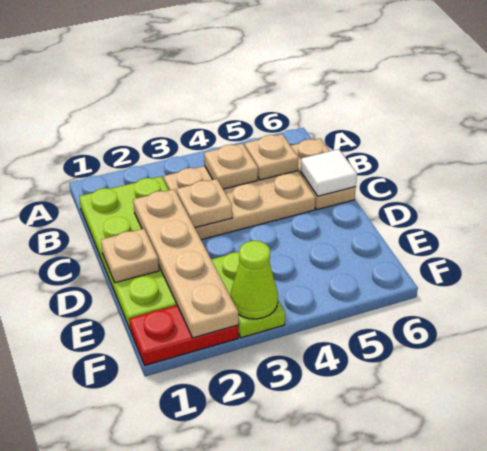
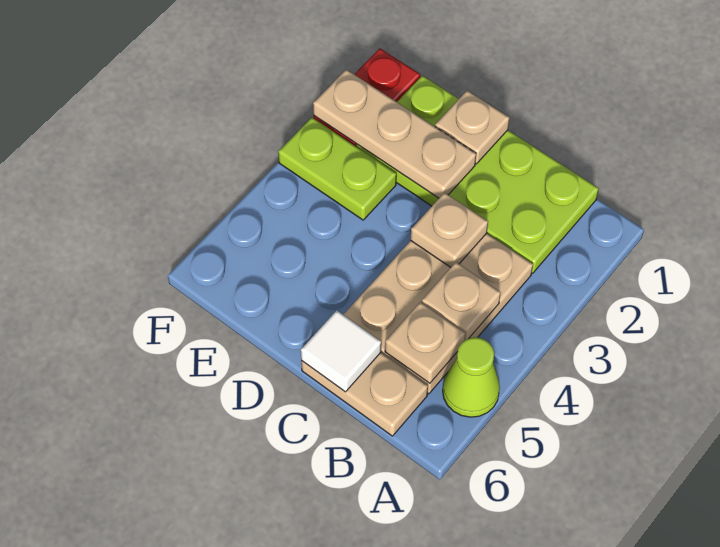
tan 1x4 plate [133,189,238,338] -> tan 1x3 plate [313,69,476,198]
lime 1x1 cone [231,241,278,319] -> lime 1x1 cone moved to [443,337,500,417]

